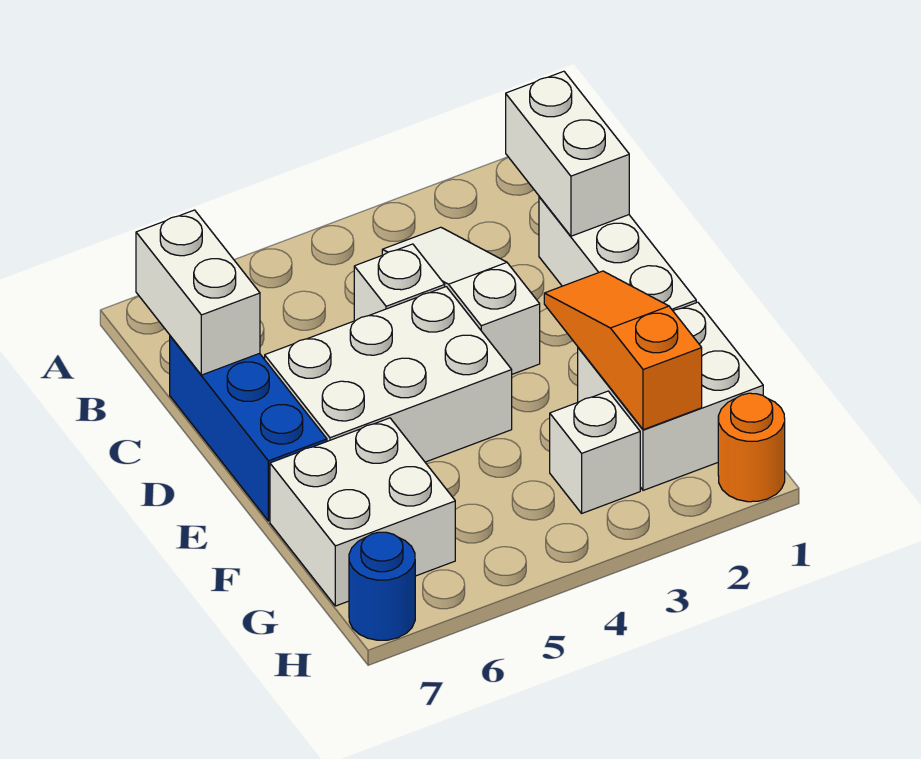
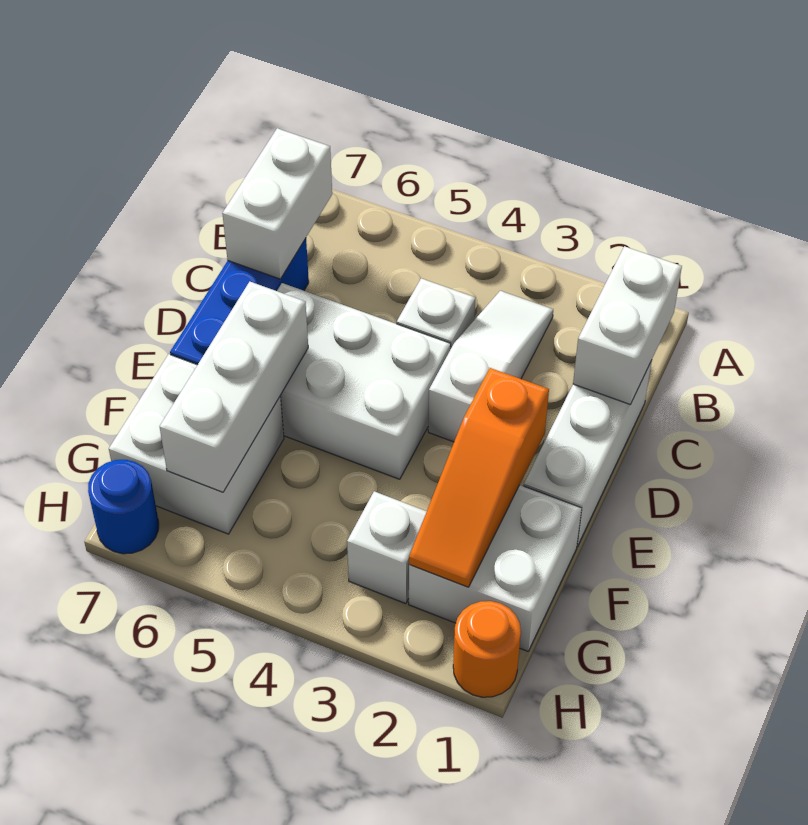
orange 1x3 slope [544,271,702,430] -> orange 1x3 slope turned to [409,368,549,587]
none -> white 1x3 brick [160,282,308,492]

